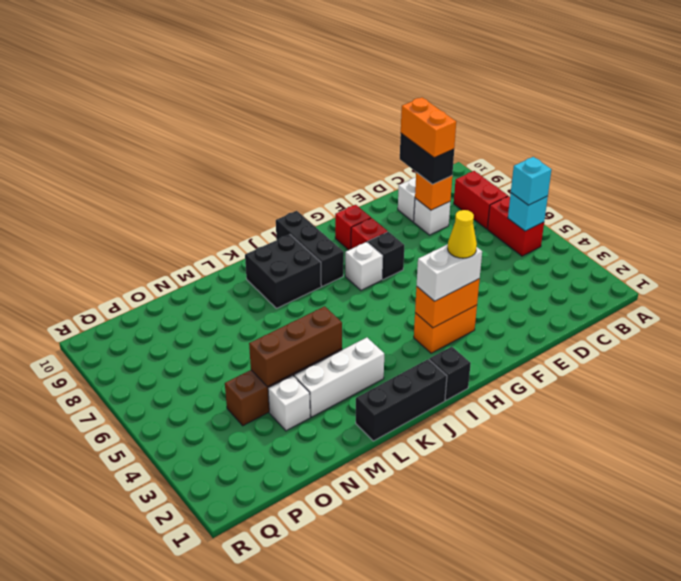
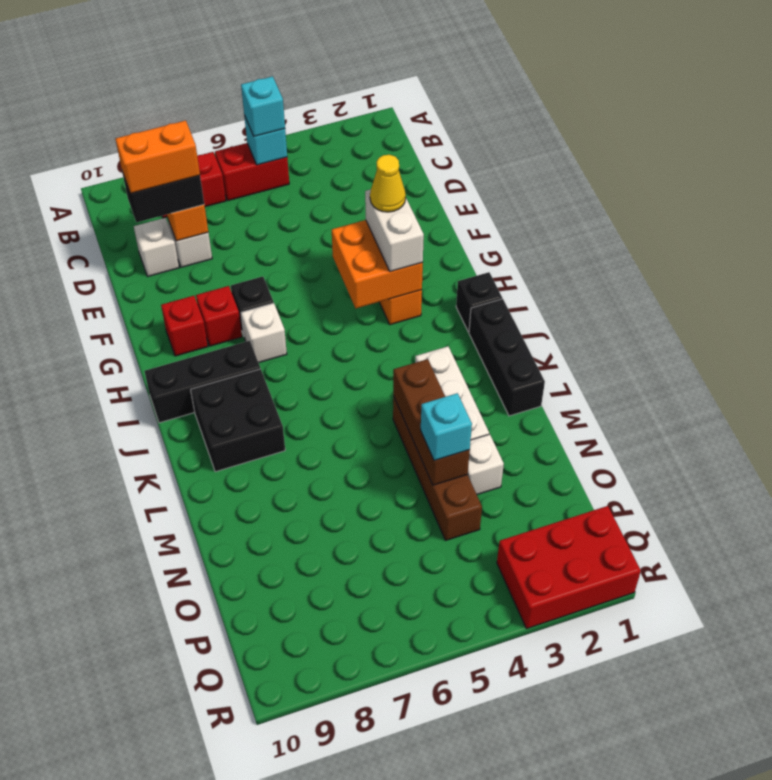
orange 1x2 brick [415,279,480,328] -> orange 2x2 brick [332,220,423,308]
none -> cyan 1x1 brick [421,393,472,461]
none -> red 2x3 brick [497,506,641,629]

